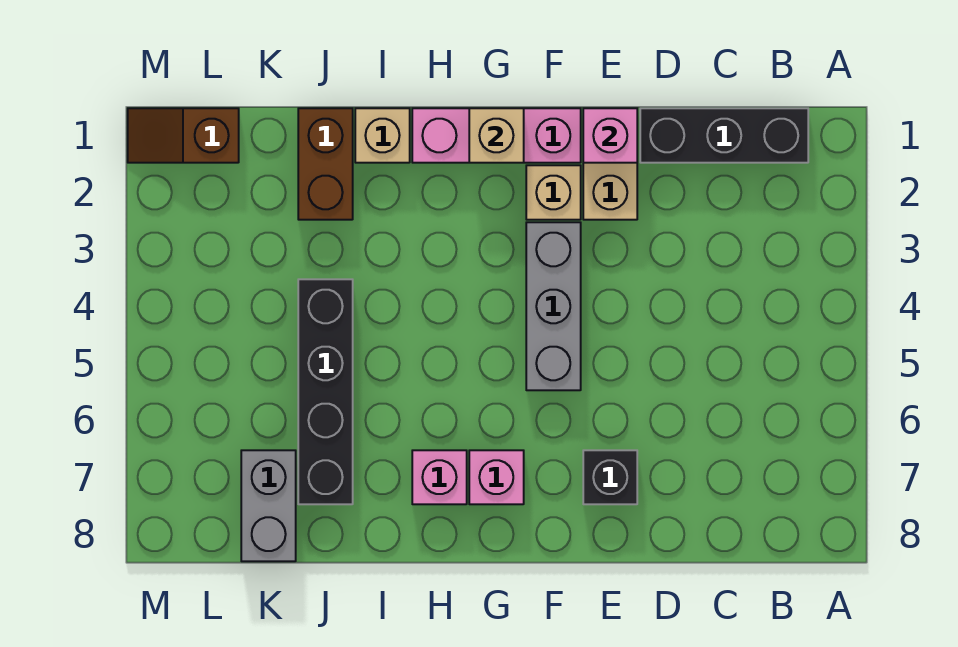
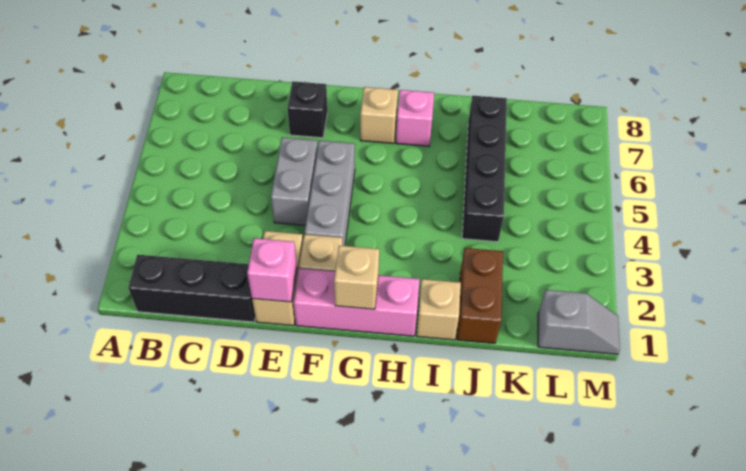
pink 1x1 brick [469,450,524,504] -> tan 1x1 brick [360,87,398,143]
grey 1x2 brick [241,450,296,561] -> grey 1x2 brick moved to [271,138,318,225]
brown 1x2 slope [128,108,239,163] -> grey 1x2 slope [538,290,620,354]

